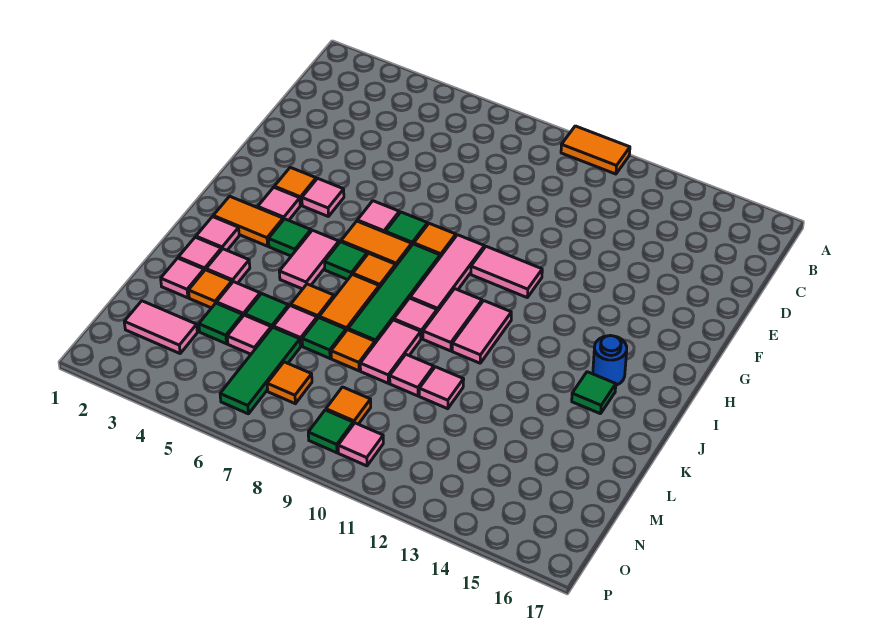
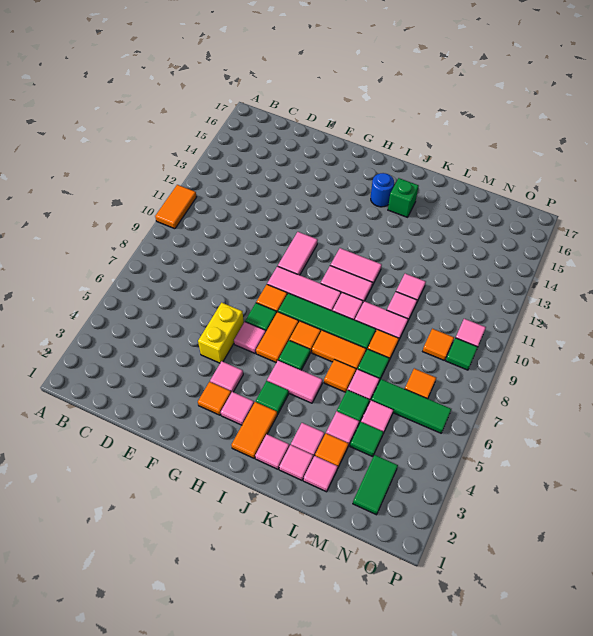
none -> yellow 1x2 brick [198,303,244,363]
green 1x1 tile [572,372,616,414] -> green 1x1 brick [388,178,419,217]
pink 1x2 tile [124,301,197,353] -> green 1x2 tile [353,455,398,515]

